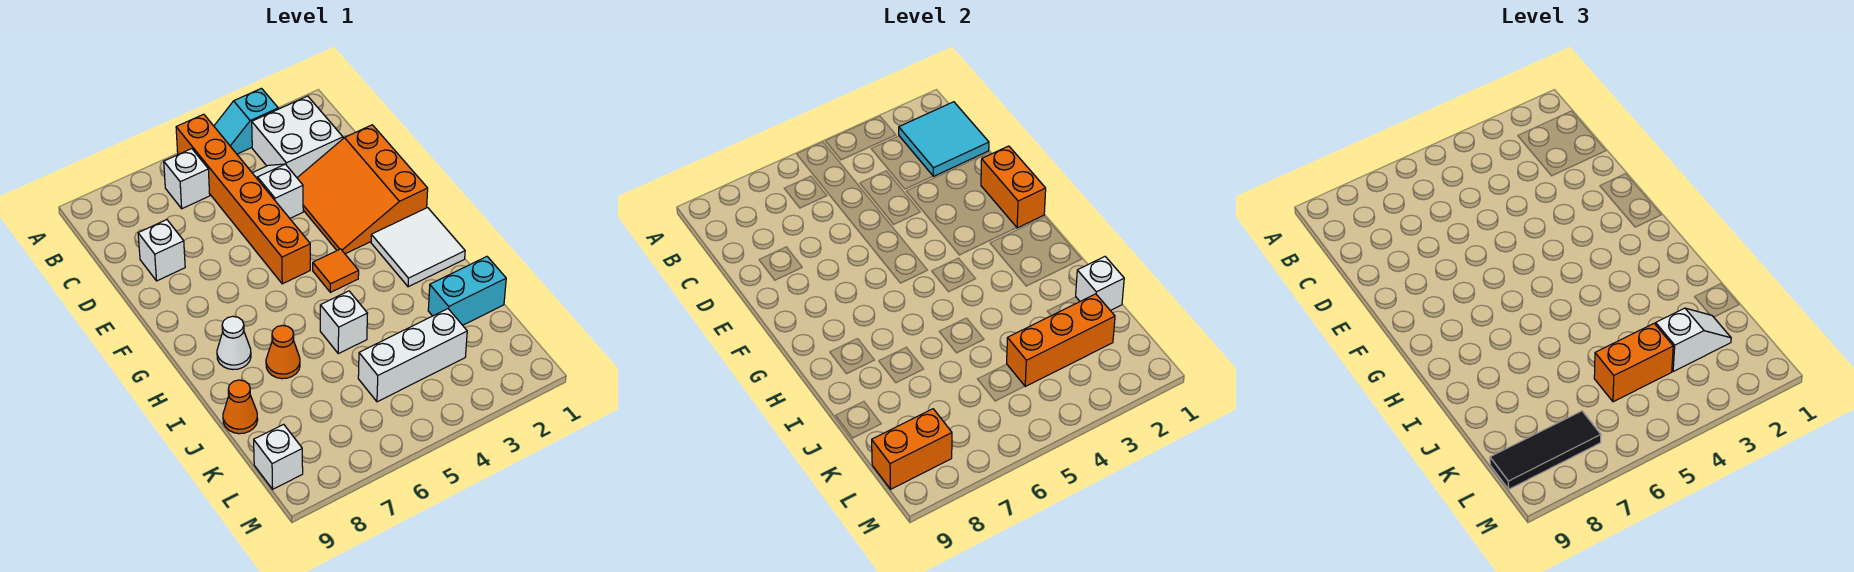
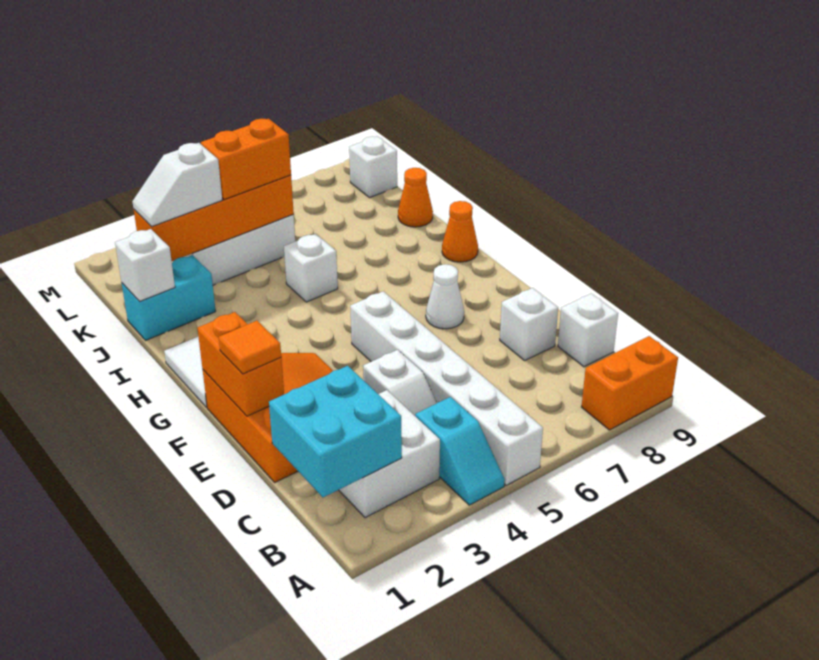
cyan 1x2 slope [214,88,278,154] -> cyan 1x2 slope turned to [415,397,505,505]
orange 1x6 brick [176,114,310,284] -> white 1x6 brick [350,291,543,485]
cyan 2x2 tile [899,102,989,176] -> cyan 2x2 brick [269,366,402,497]
white 1x1 brick [164,149,210,209] -> white 1x1 brick moved to [558,294,618,367]
orange 1x1 tile [313,249,359,292] -> orange 1x1 tile moved to [219,321,281,374]
white 1x1 cone [217,316,251,370] -> white 1x1 cone moved to [426,264,464,329]
orange 1x1 cone [266,325,300,379] -> orange 1x1 cone moved to [442,201,478,262]
orange 1x3 brick [1007,294,1115,386] -> orange 1x4 brick [134,175,294,261]
black 1x3 tile [1490,411,1601,489] -> none
orange 1x2 brick [872,409,952,489] -> orange 1x2 brick moved to [582,336,678,430]

